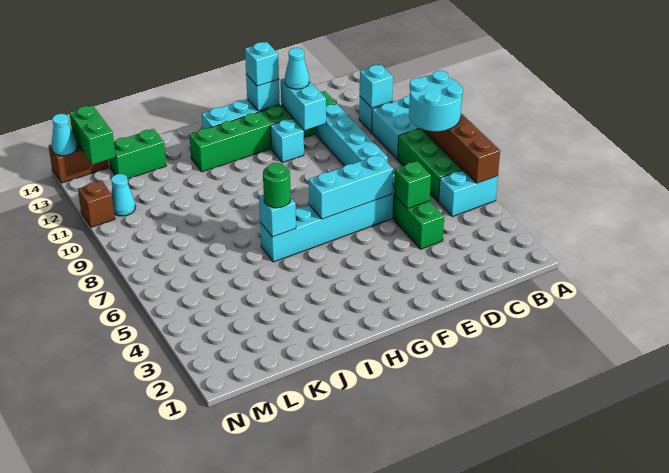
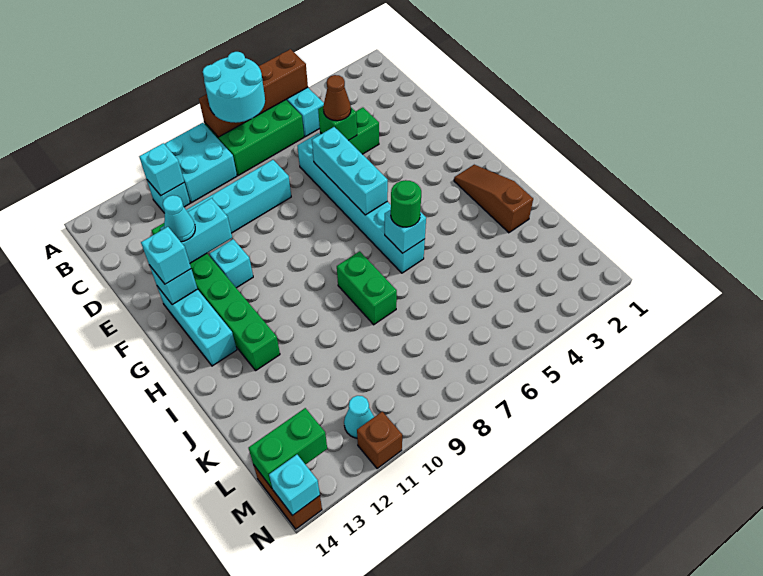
none -> brown 1x1 cone [323,75,351,121]
none -> brown 1x3 slope [454,165,533,233]
green 1x2 brick [109,129,166,179] -> green 1x2 brick moved to [337,251,397,325]
cyan 1x1 cone [51,114,77,156] -> cyan 1x1 brick [269,455,320,516]

